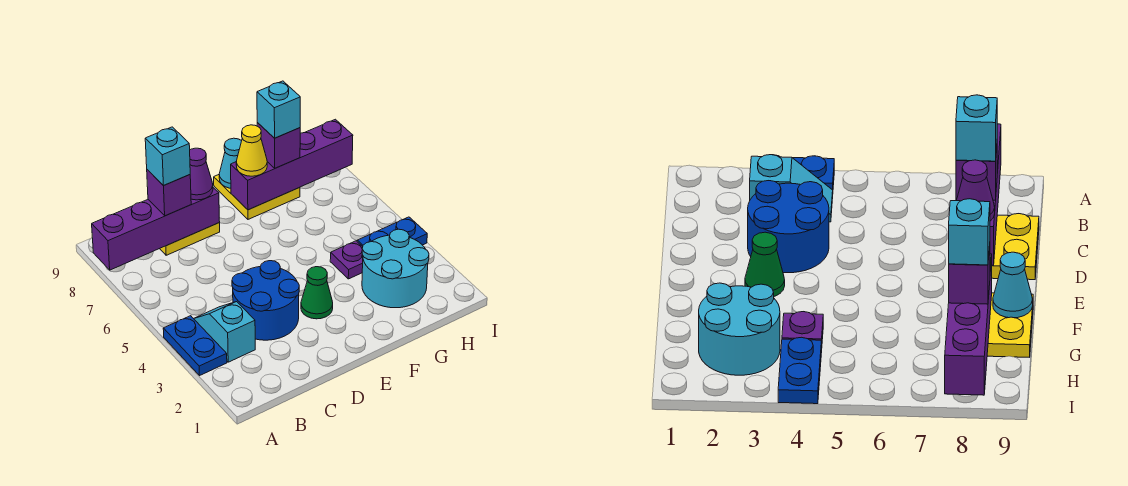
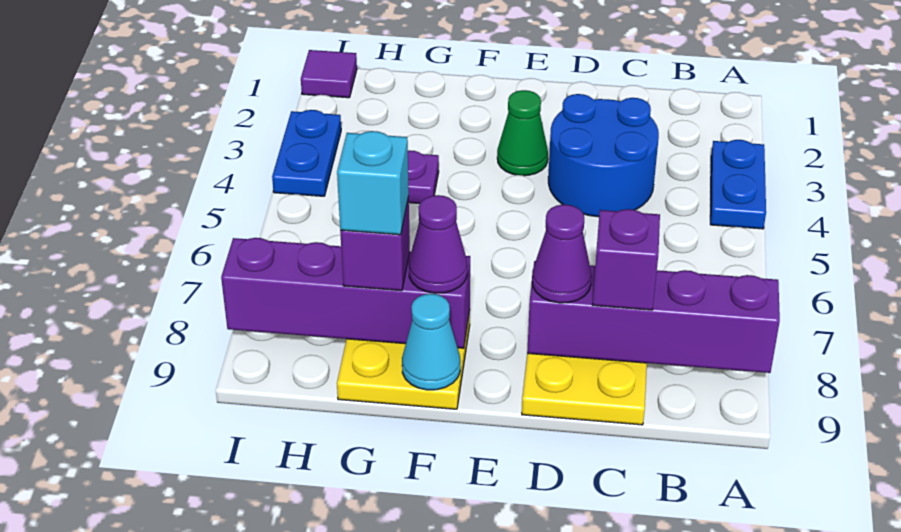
cyan 1x2 slope [194,302,255,362] -> none
cyan 1x1 brick [145,127,190,185] -> none
yellow 1x1 cone [236,125,267,176] -> purple 1x1 cone [409,195,467,293]
cyan 2x2 round brick [362,229,429,308] -> none
blue 1x2 plate [357,217,427,247] -> blue 1x2 plate turned to [272,110,341,196]
none -> purple 1x1 tile [301,50,357,98]

